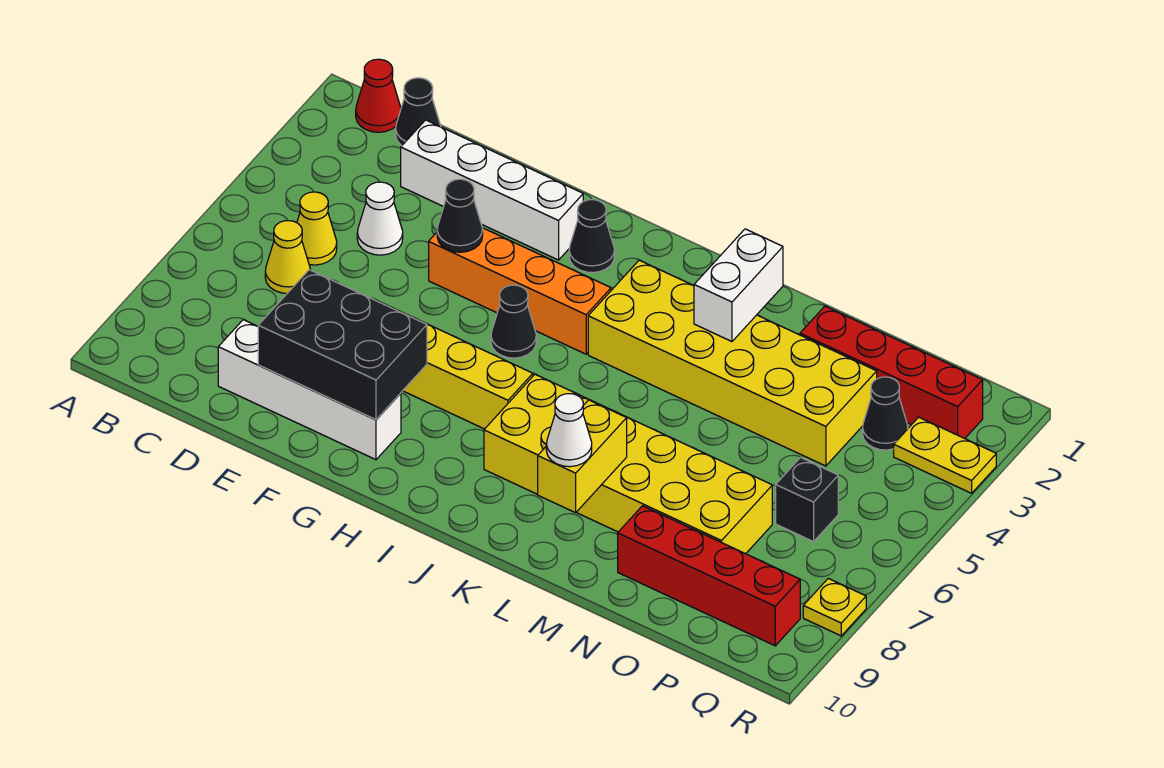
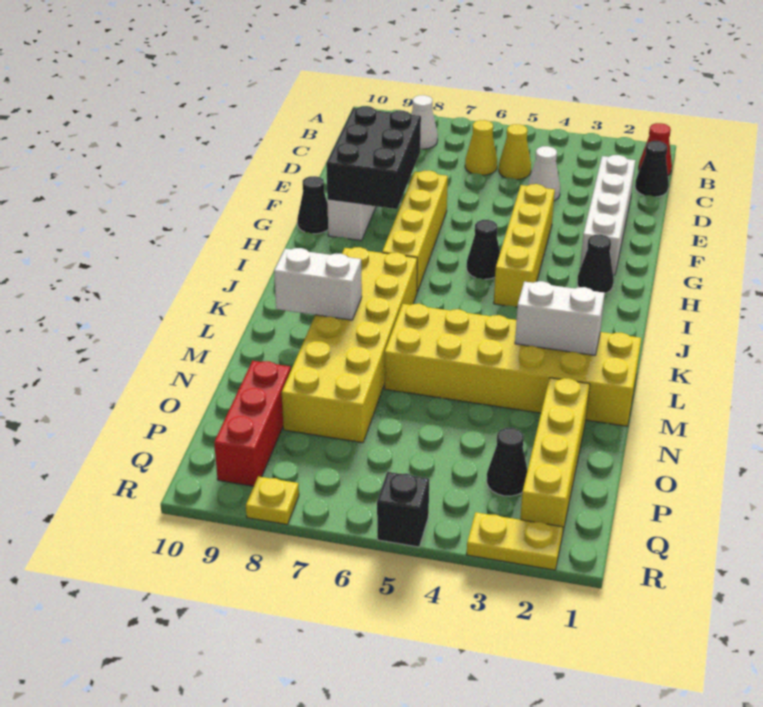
orange 1x4 brick [429,228,611,354] -> yellow 1x4 brick [494,184,555,307]
black 1x1 cone [437,179,483,252] -> black 1x1 cone moved to [297,176,328,234]
yellow 2x6 brick [588,260,877,466] -> yellow 2x6 brick turned to [385,304,641,426]
yellow 1x2 brick [538,400,627,513] -> white 1x2 brick [274,248,362,320]
white 1x1 cone [546,394,592,467] -> white 1x1 cone moved to [411,95,438,149]
red 1x4 brick [800,306,983,439] -> yellow 1x4 brick [520,378,590,535]
red 1x4 brick [618,506,800,646] -> red 1x3 brick [214,361,291,486]
black 1x1 brick [776,458,838,542] -> black 1x1 brick moved to [377,472,429,547]
yellow 1x2 plate [894,417,996,493] -> yellow 1x2 plate turned to [467,512,563,570]

